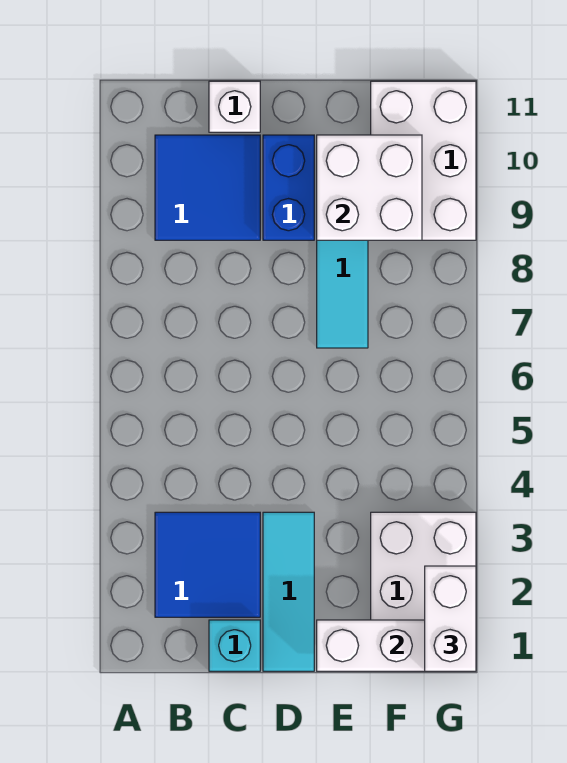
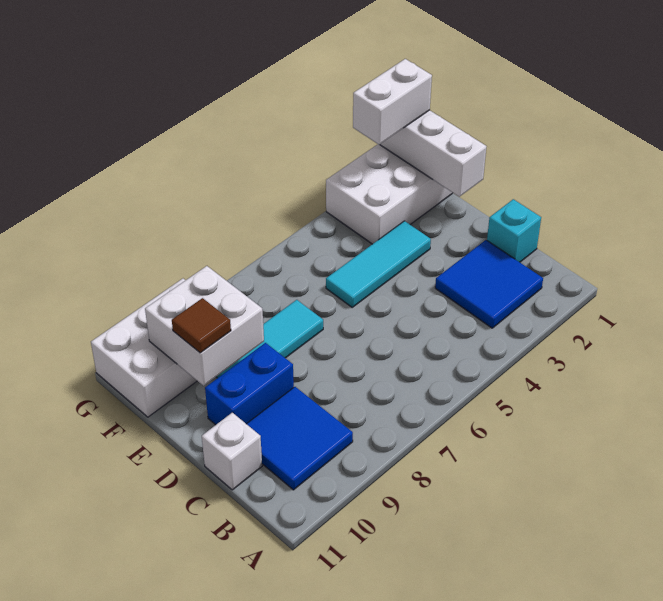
cyan 1x3 tile [263,512,314,671] -> cyan 1x3 tile moved to [326,221,431,307]
none -> brown 1x1 tile [172,298,231,353]

